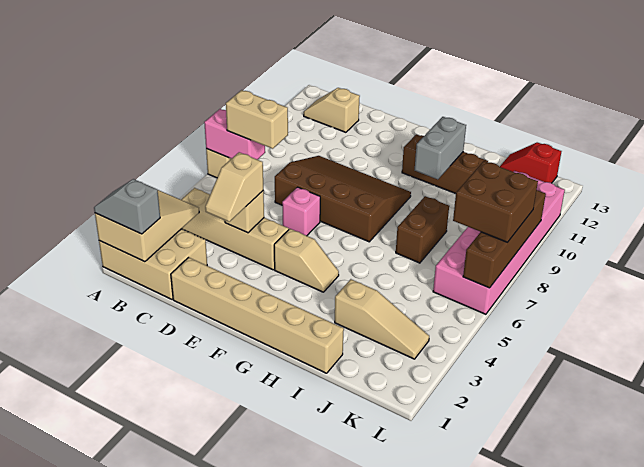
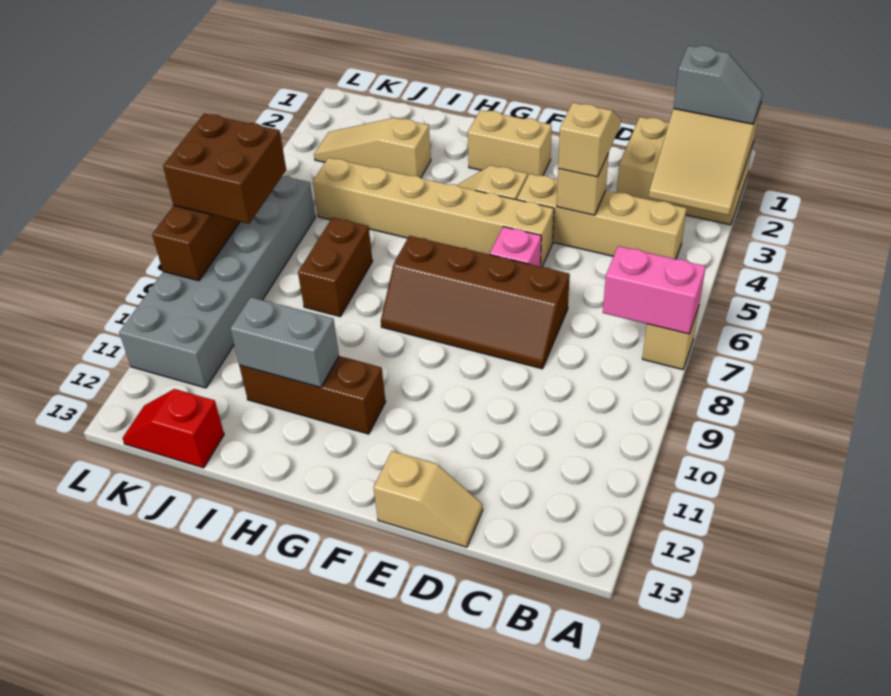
tan 1x2 brick [226,90,288,149] -> tan 1x2 brick moved to [468,110,552,177]
tan 1x2 slope [304,88,360,132] -> tan 1x2 slope moved to [373,451,483,547]
tan 1x6 brick [171,257,344,373] -> tan 1x6 brick moved to [313,158,554,267]
brown 3x4 slope [275,156,411,242] -> brown 2x4 slope [381,236,570,369]
grey 1x2 brick [415,117,466,179] -> grey 1x2 brick turned to [230,297,339,388]
red 1x2 slope [500,142,561,183] -> red 1x2 slope turned to [123,389,224,468]
pink 2x6 brick [433,171,565,314] -> grey 2x6 brick [119,176,315,388]

